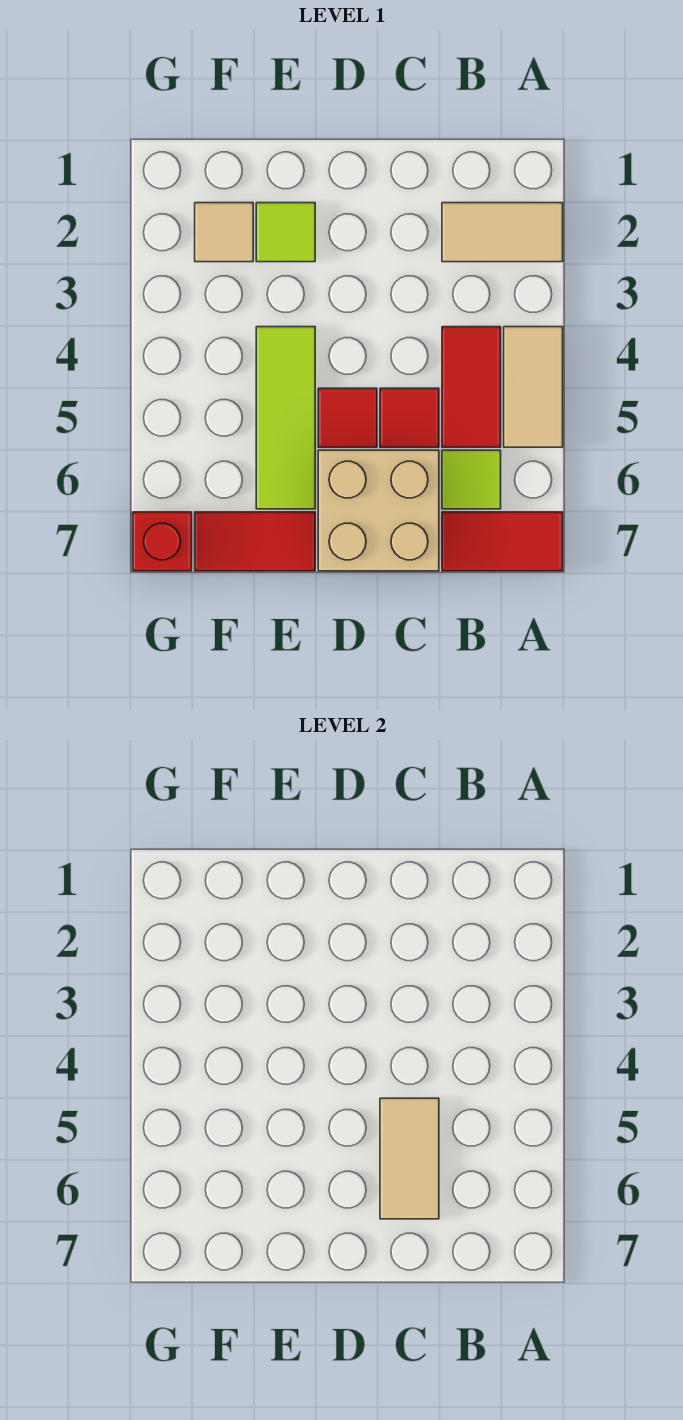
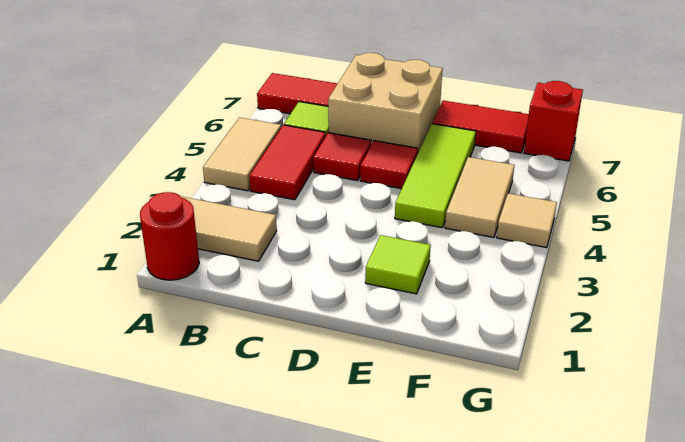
none -> red 1x1 round brick [140,192,199,280]
tan 1x2 tile [380,1098,439,1219] -> tan 1x2 tile moved to [445,157,514,237]
tan 1x1 tile [195,203,253,262] -> tan 1x1 tile moved to [497,193,557,248]

